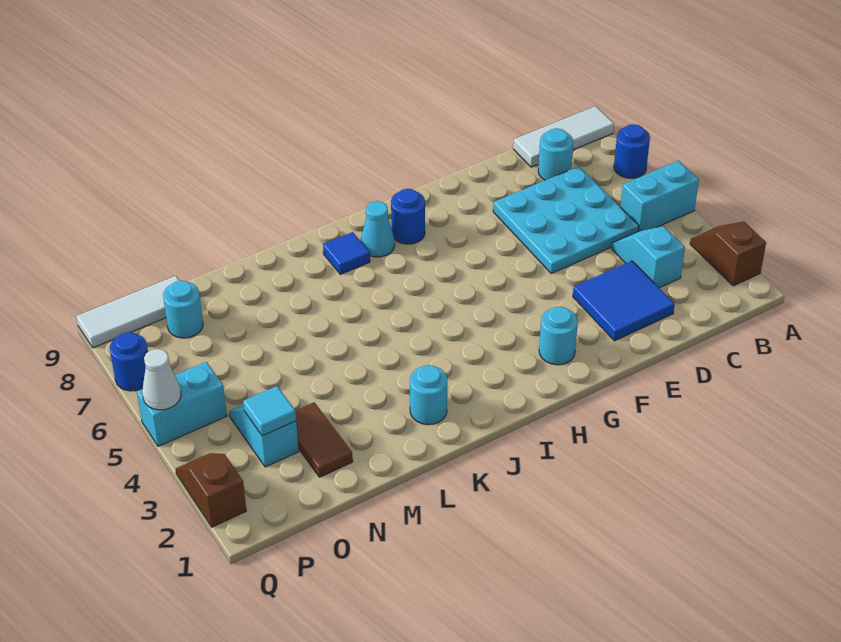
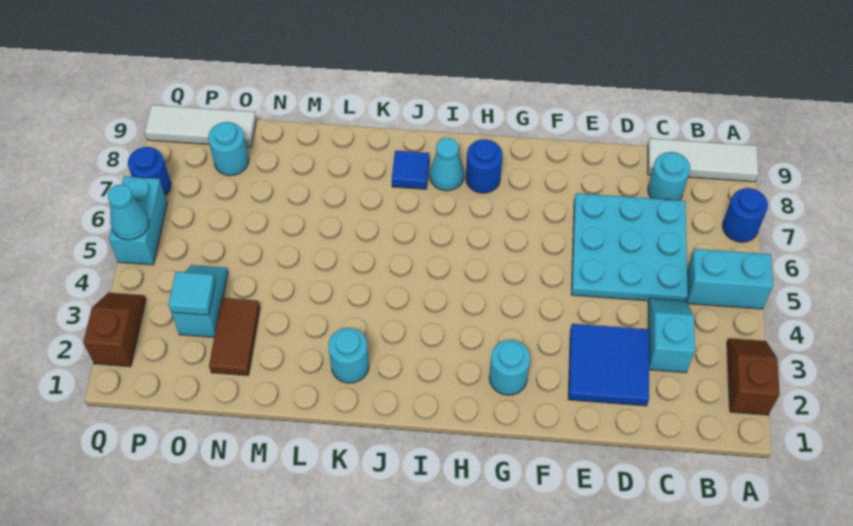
cyan 1x2 brick [137,362,227,446] -> cyan 1x2 brick turned to [109,176,167,265]
white 1x1 cone [142,349,181,410] -> cyan 1x1 cone [108,184,149,240]

